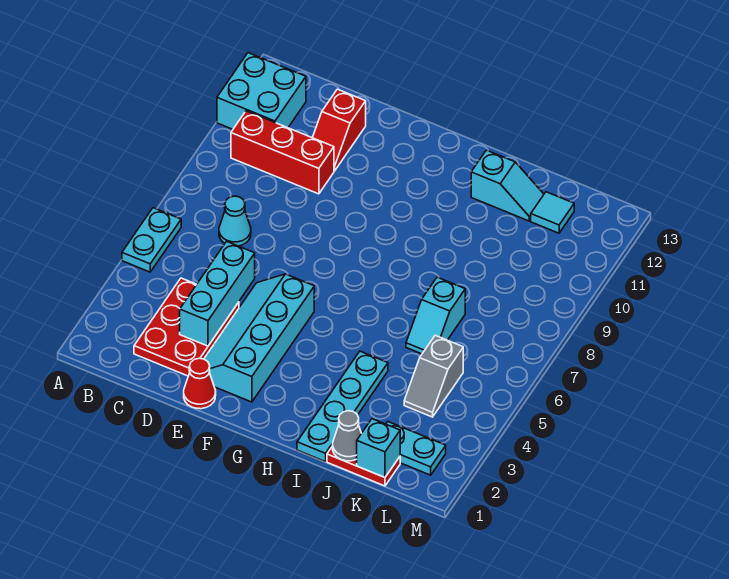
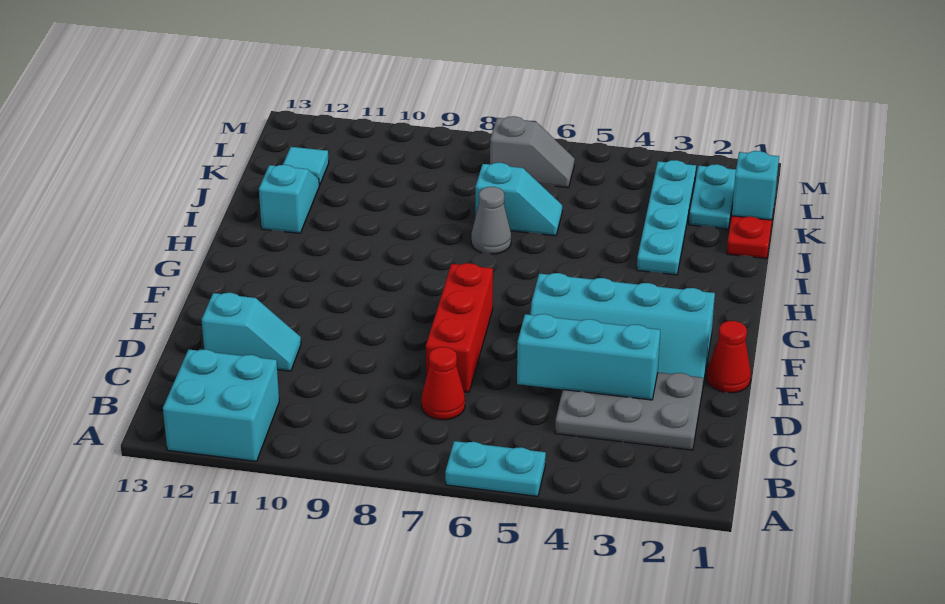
red 1x3 brick [231,111,334,194] -> red 1x3 brick moved to [426,263,493,392]
red 2x3 plate [134,278,239,376] -> grey 2x3 plate [555,373,703,450]
cyan 1x1 cone [219,196,251,246] -> red 1x1 cone [421,347,465,420]
red 1x2 slope [312,89,366,171] -> cyan 1x2 slope [201,293,301,371]
cyan 1x4 plate [297,351,388,462] -> cyan 1x4 plate turned to [637,160,696,275]
grey 1x1 cone [333,411,362,461] -> grey 1x1 cone moved to [471,187,511,254]
grey 1x2 slope [404,335,463,417] -> grey 1x2 slope moved to [490,116,575,188]

